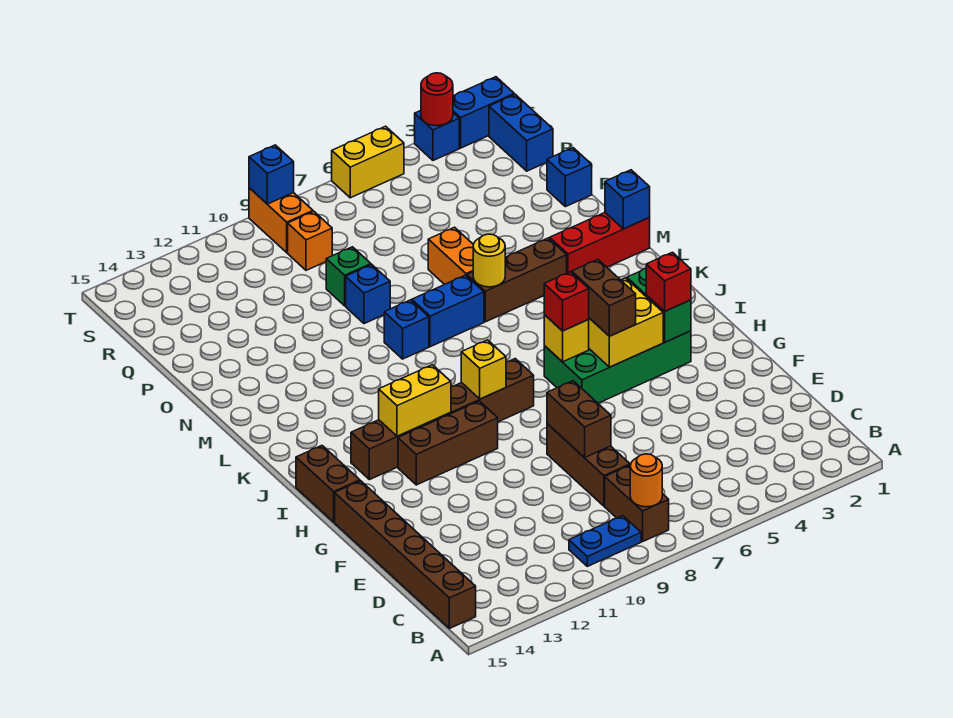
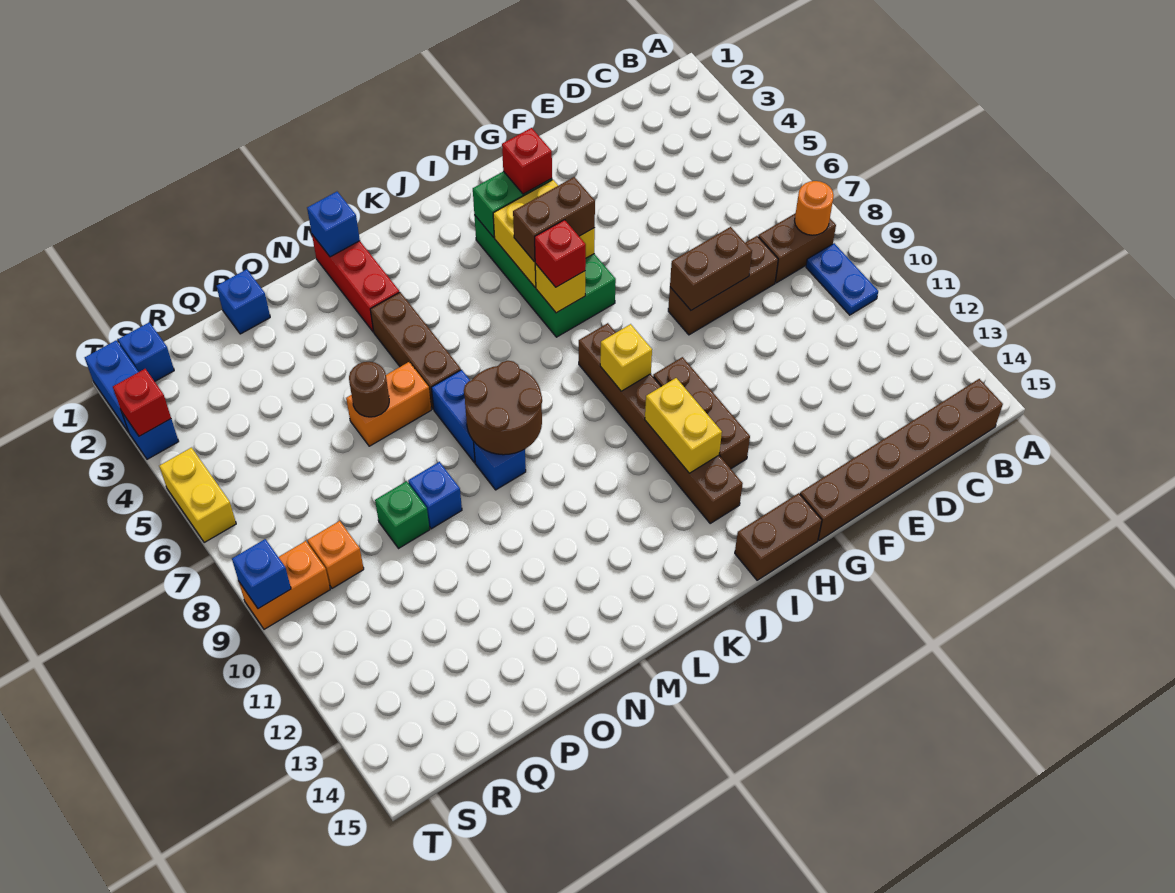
none -> brown 2x2 round brick [464,361,542,455]
yellow 1x1 round brick [473,234,505,287] -> none
none -> brown 1x1 round brick [349,362,389,417]
blue 1x2 brick [489,94,553,171] -> blue 1x1 brick [118,322,174,381]
red 1x1 round brick [421,73,453,126] -> red 1x1 brick [113,369,171,436]

